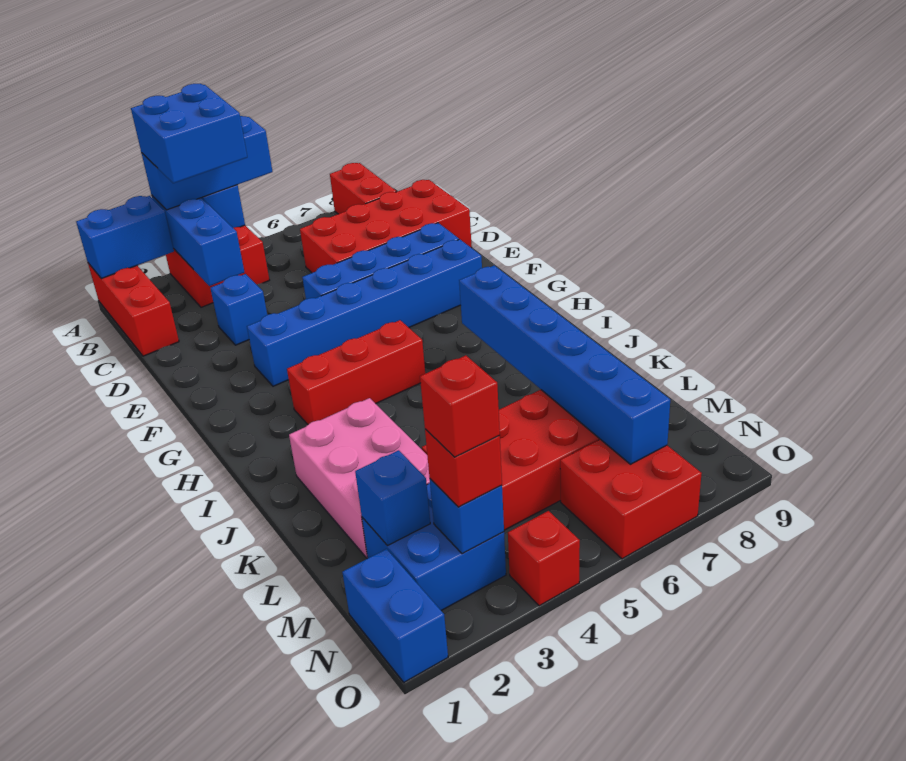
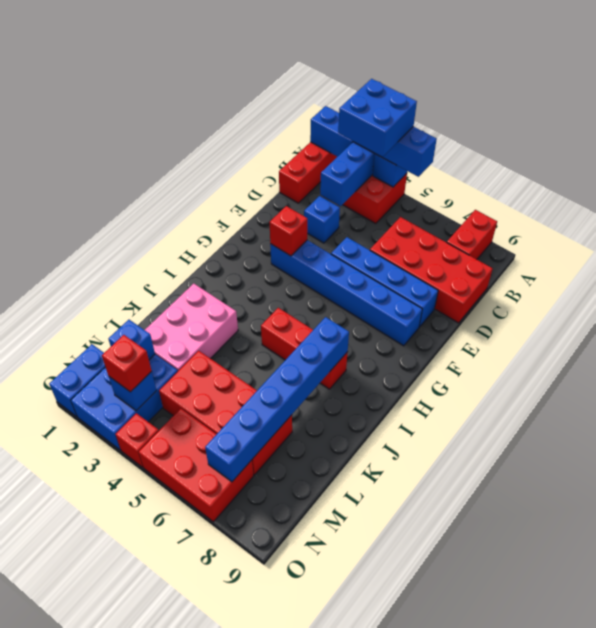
red 1x3 brick [287,320,425,424] -> red 1x3 brick moved to [261,308,348,389]
blue 2x2 brick [362,483,506,611] -> blue 2x3 brick [71,355,178,450]
red 1x1 brick [420,355,500,457] -> red 1x1 brick moved to [269,206,307,256]
red 2x2 brick [560,439,702,559] -> red 2x3 brick [139,409,254,522]

